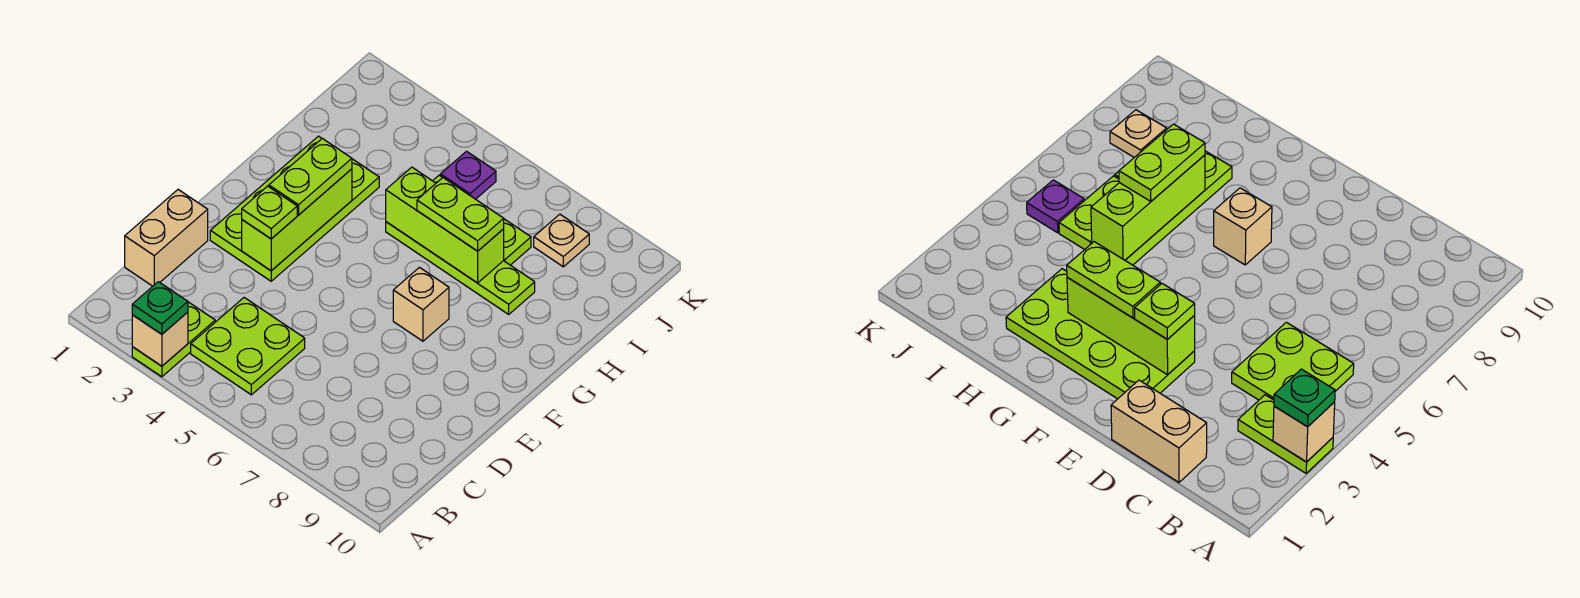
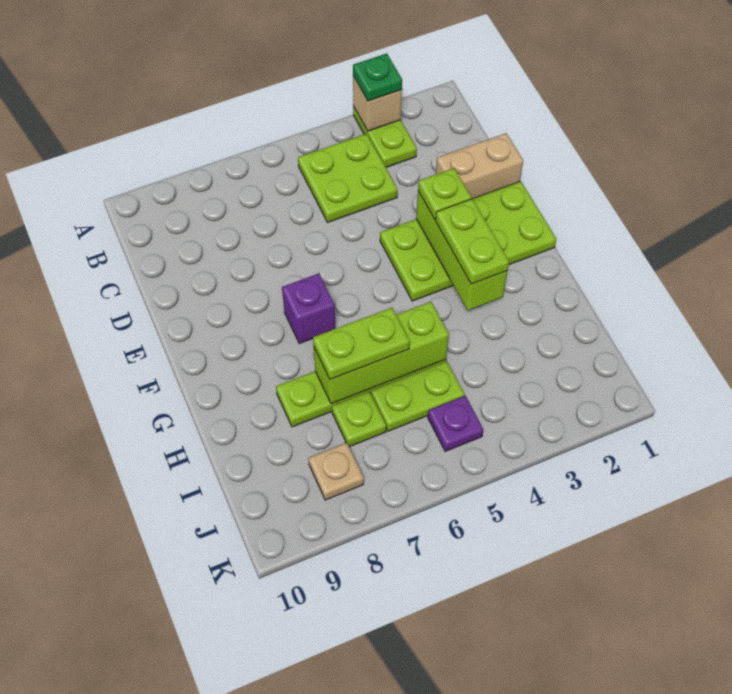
tan 1x2 brick [125,190,208,286] -> tan 1x2 brick turned to [436,133,523,199]
lime 2x4 plate [210,136,379,281] -> lime 2x4 plate turned to [380,181,556,301]
tan 1x1 brick [393,267,449,341] -> purple 1x1 brick [282,274,335,344]

